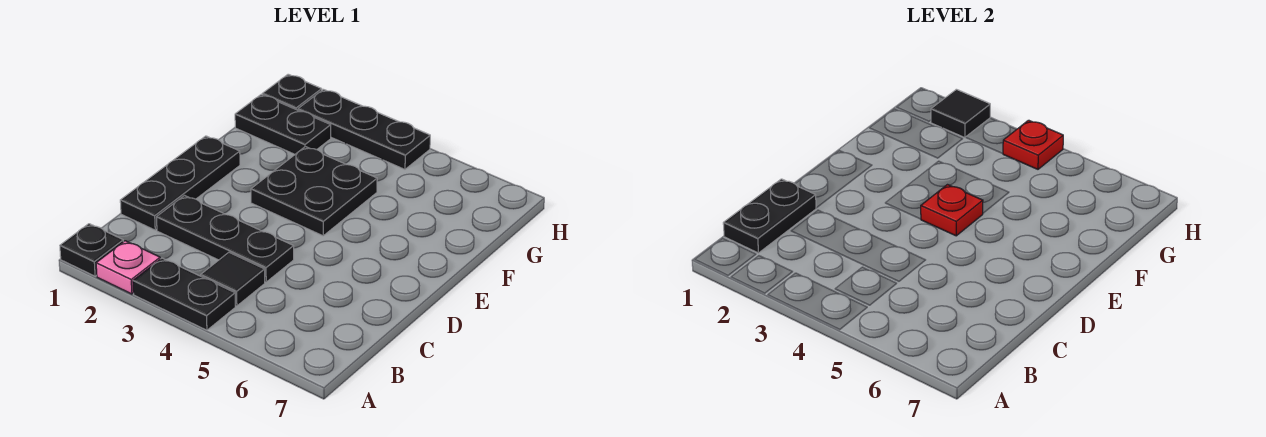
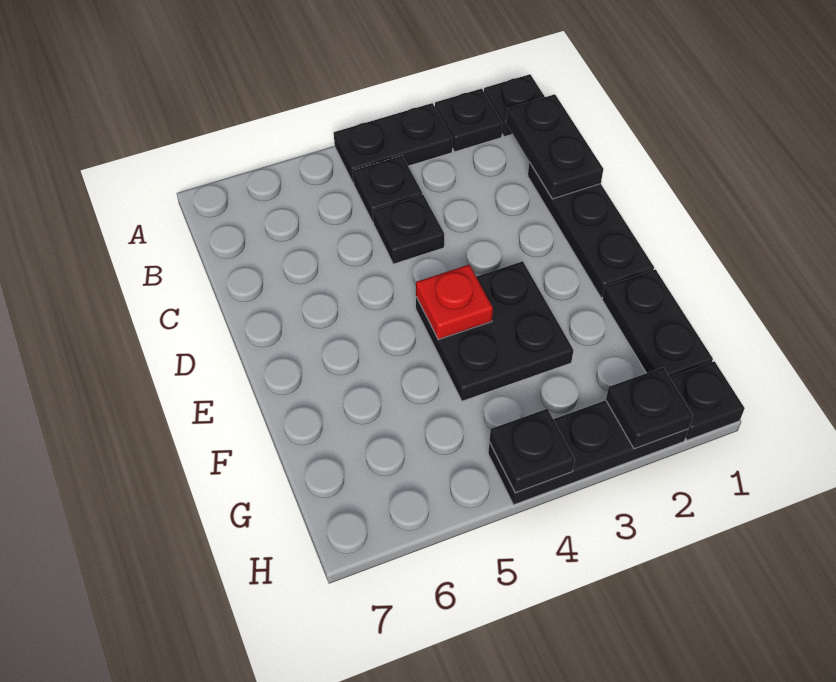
pink 1x1 plate [96,241,160,294] -> black 1x1 plate [435,89,503,152]
black 1x1 tile [201,252,265,306] -> black 1x1 plate [353,156,422,222]
black 1x3 plate [157,196,294,282] -> black 1x1 plate [373,195,444,264]
black 1x2 plate [235,95,331,154] -> black 1x2 plate turned to [602,269,713,377]
black 1x1 tile [931,89,990,138] -> black 1x1 plate [606,368,693,449]
red 1x1 plate [1003,120,1063,169] -> black 1x1 plate [489,409,575,493]

